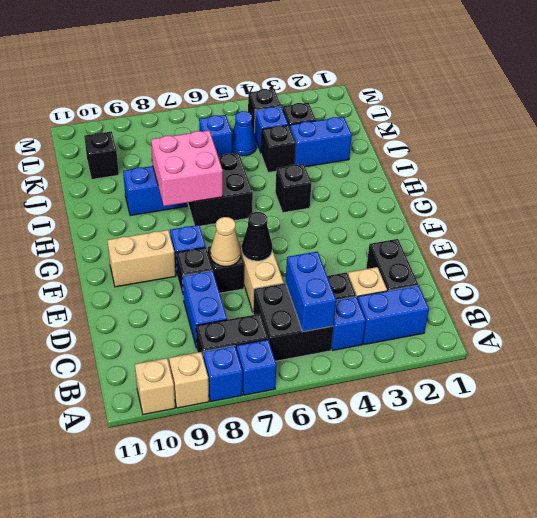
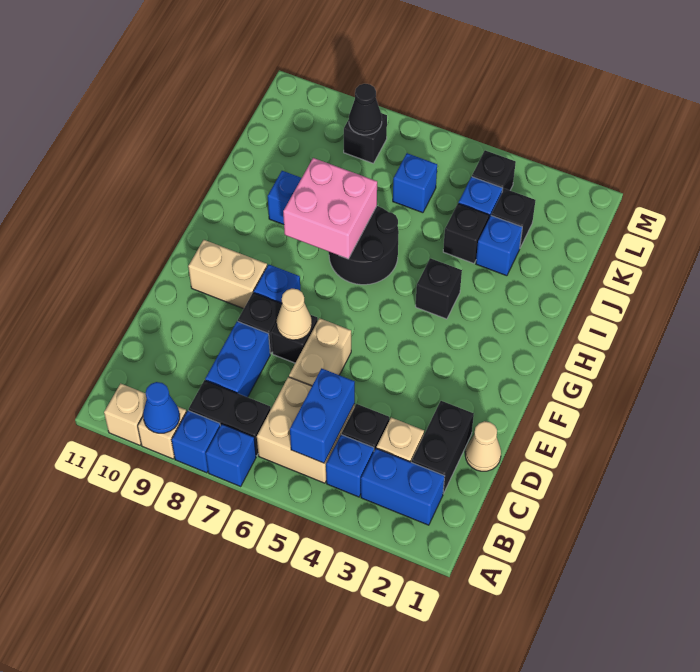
black 2x2 brick [253,283,333,361] -> tan 2x2 brick [257,377,355,483]
none -> tan 1x1 cone [465,421,501,471]
black 1x1 cone [242,212,272,261] -> black 1x1 cone moved to [349,84,382,135]
black 2x2 brick [188,153,253,226] -> black 2x2 round brick [329,206,399,285]
blue 1x2 brick [290,117,352,167] -> blue 1x1 brick [476,216,522,276]
blue 1x1 cone [232,111,257,156] -> blue 1x1 cone moved to [143,382,180,433]
black 1x1 brick [84,131,119,179] -> black 1x1 brick moved to [344,113,387,163]

